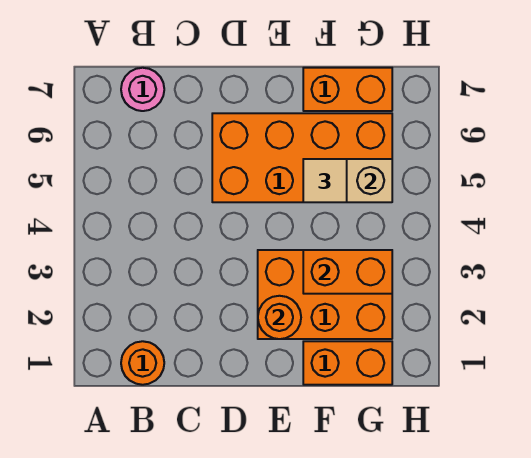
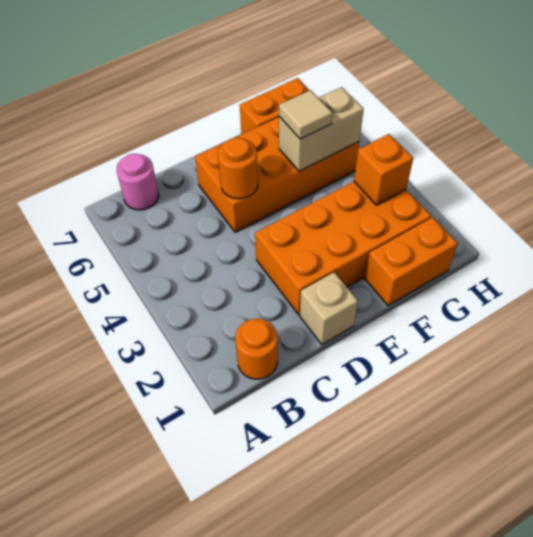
none -> tan 1x1 brick [300,272,358,345]
orange 2x3 brick [258,250,392,339] -> orange 2x4 brick [255,182,431,314]
orange 1x1 round brick [258,296,301,339] -> orange 1x1 round brick moved to [218,138,258,199]
orange 1x2 brick [303,250,392,294] -> orange 1x1 brick [354,134,413,205]

